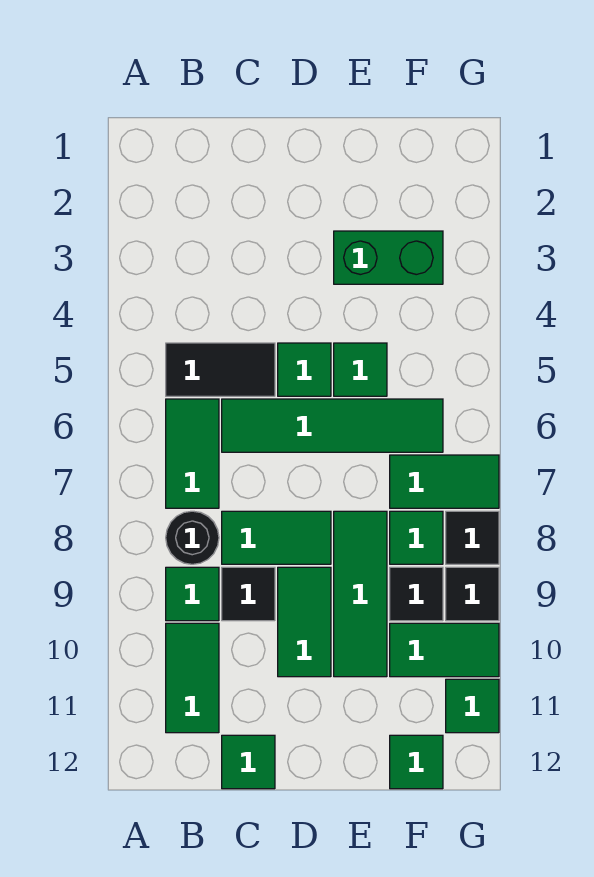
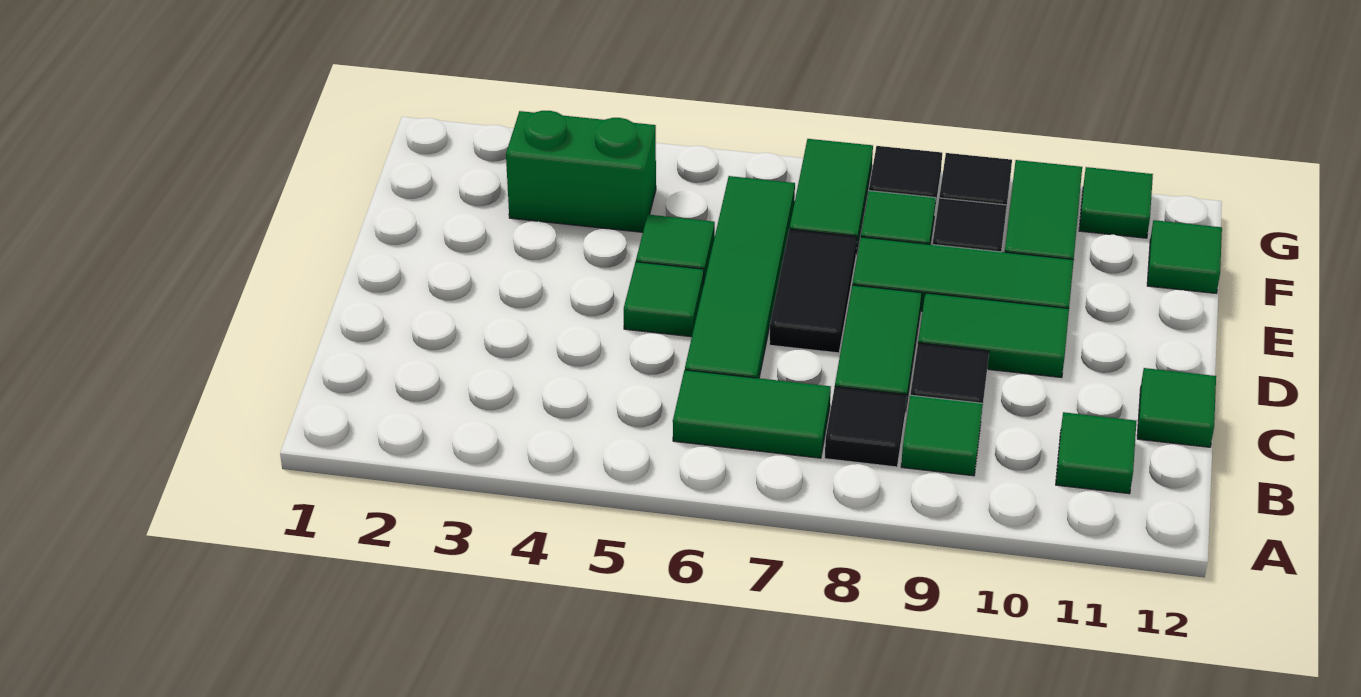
black 1x2 tile [166,343,275,396] -> black 1x2 tile moved to [769,229,857,353]
black 1x1 round brick [166,511,219,564] -> black 1x1 tile [825,387,907,467]
green 1x2 tile [166,623,219,733] -> green 1x1 tile [1056,412,1136,494]
green 1x2 brick [334,231,443,284] -> green 1x2 brick turned to [506,111,656,232]

